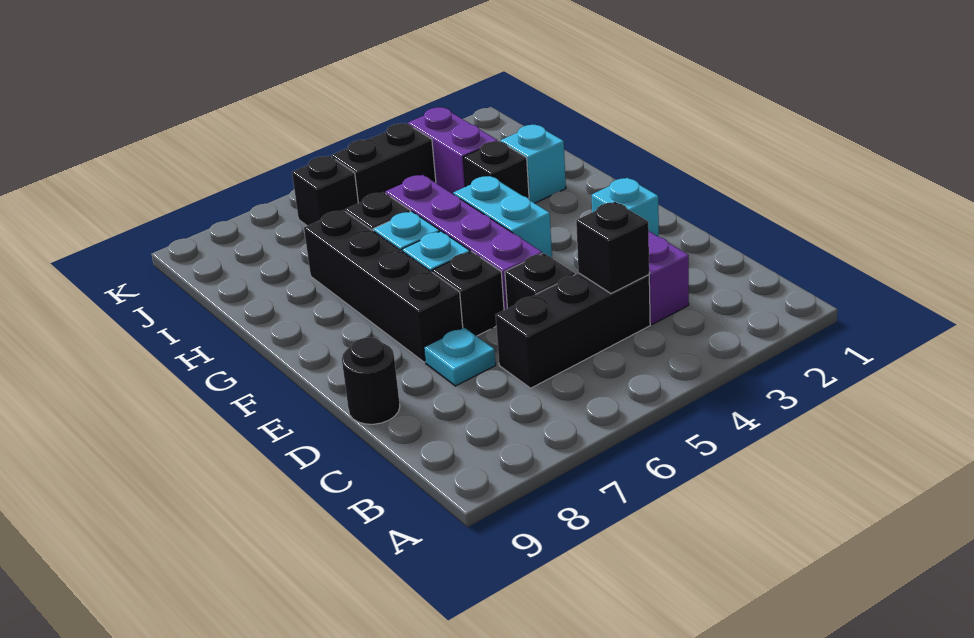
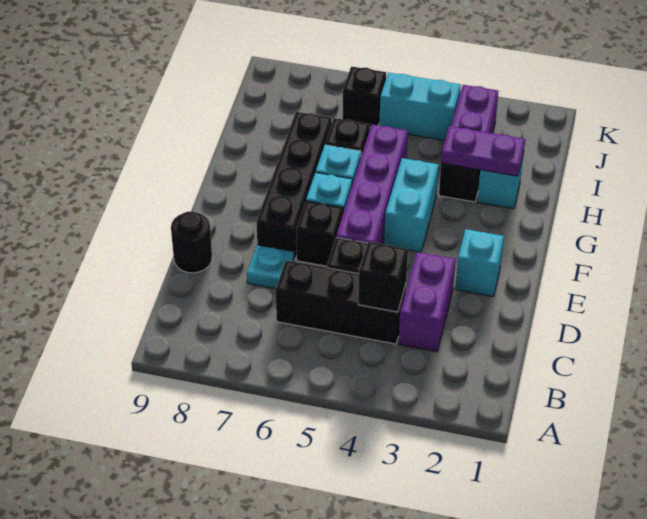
none -> purple 1x2 plate [441,126,525,176]
black 1x2 brick [331,123,436,203] -> cyan 1x2 brick [379,73,461,140]

